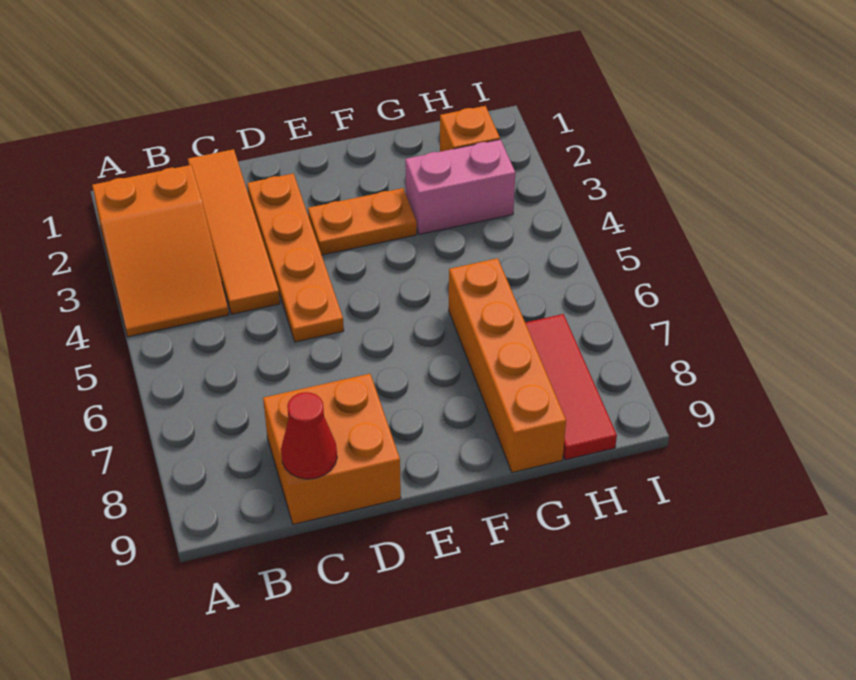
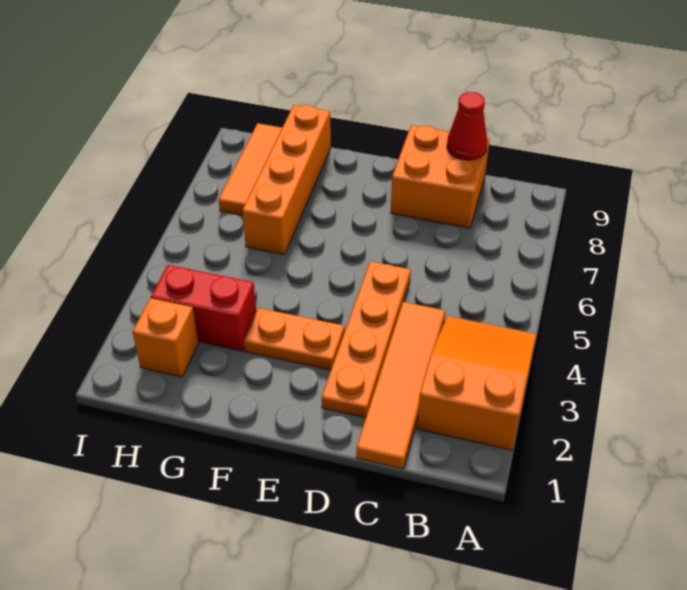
pink 1x2 brick [405,139,515,234] -> red 1x2 brick [151,265,256,351]
red 1x3 tile [525,314,617,460] -> orange 1x3 tile [219,123,282,215]

